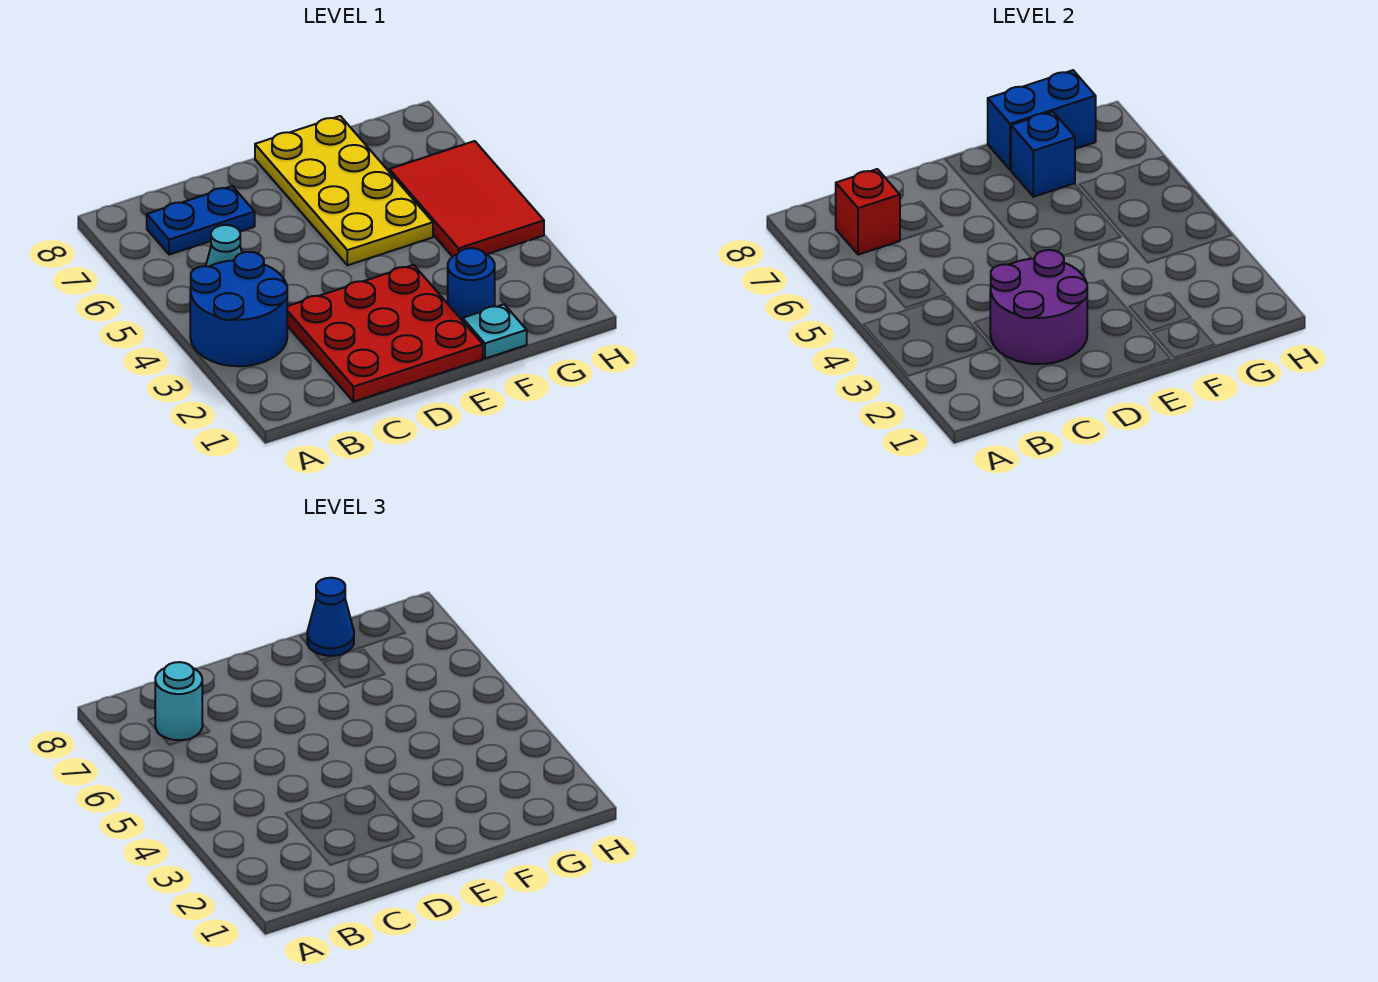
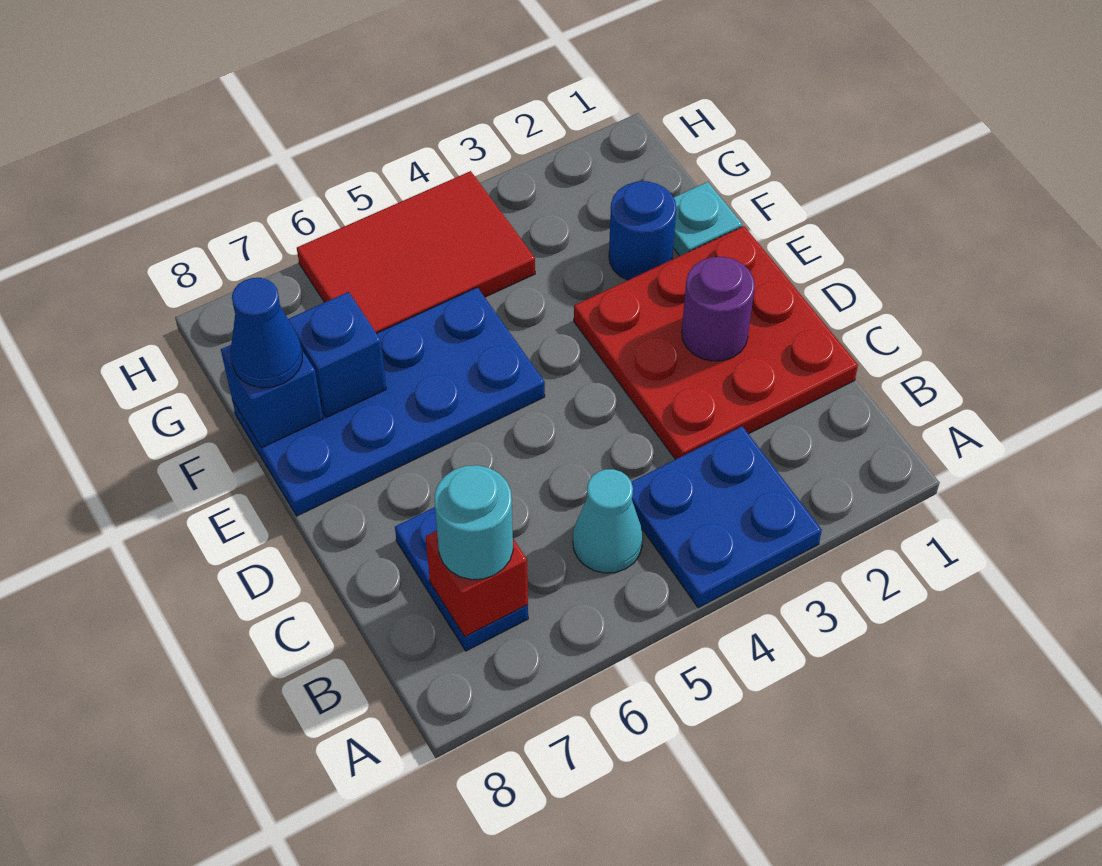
blue 2x2 round brick [190,252,287,366] -> blue 2x2 plate [632,426,822,608]
purple 2x2 round brick [990,250,1087,364] -> purple 1x1 round brick [682,257,755,361]
yellow 2x4 plate [255,116,433,265] -> blue 2x4 plate [232,287,545,516]
blue 1x2 brick [988,70,1096,170] -> blue 1x1 brick [221,345,323,448]

